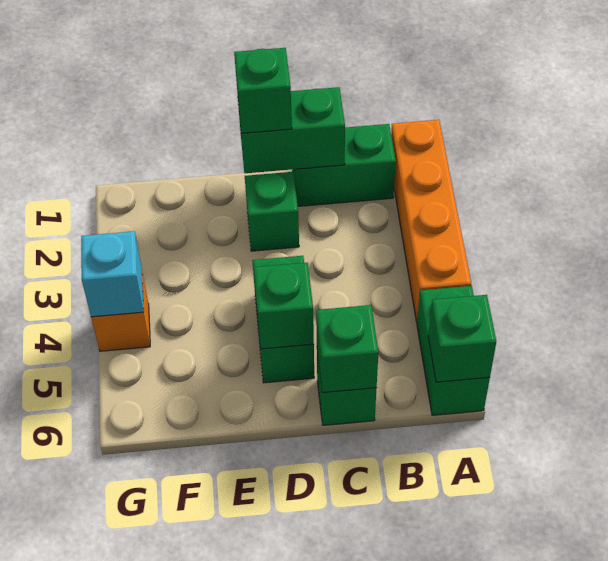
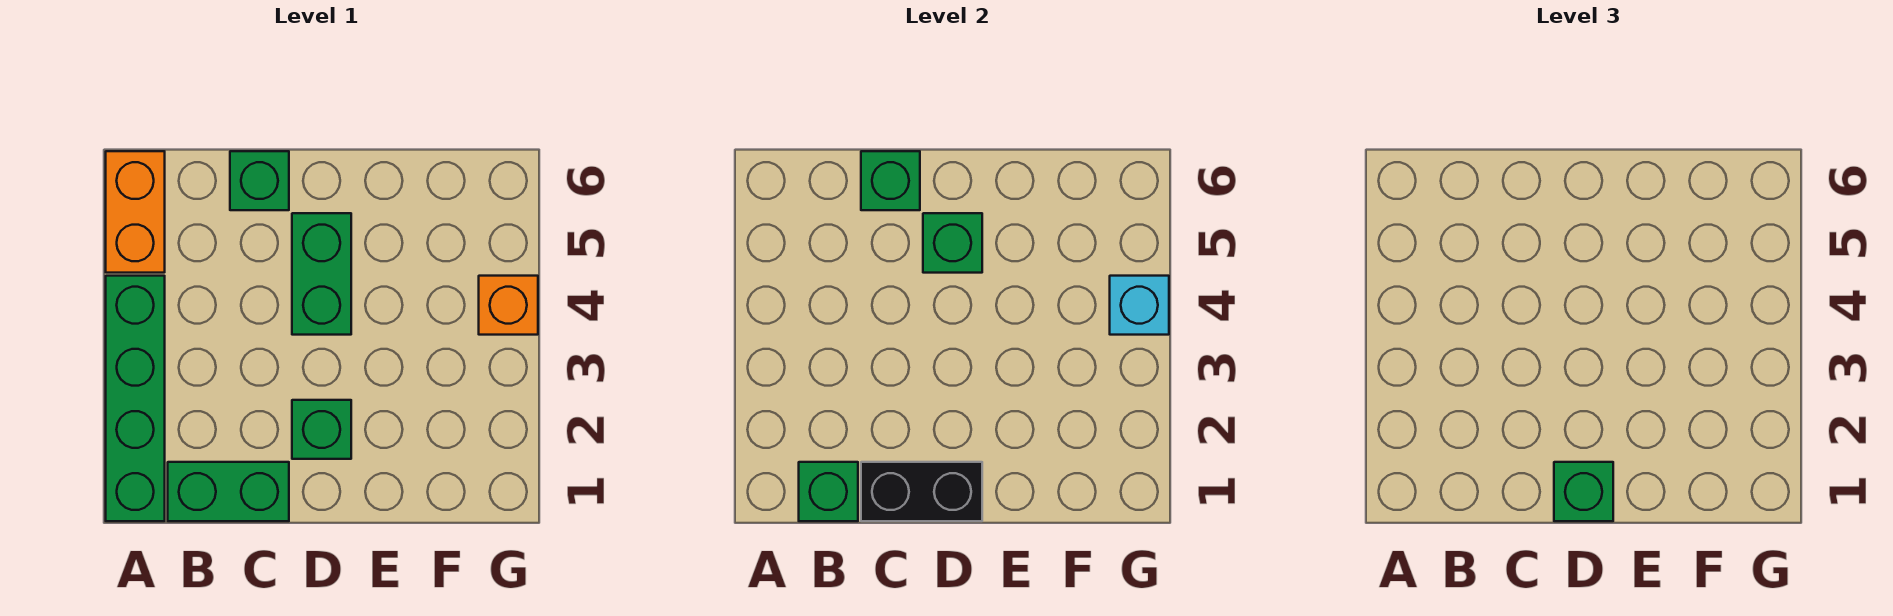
orange 1x4 brick [391,120,471,322] -> green 1x4 brick [106,276,165,521]
green 1x2 brick [417,286,490,415] -> orange 1x2 brick [106,151,165,273]
green 1x1 brick [428,295,496,382] -> green 1x1 brick moved to [799,462,858,521]
green 1x2 brick [238,87,345,173] -> black 1x2 brick [861,462,982,521]

